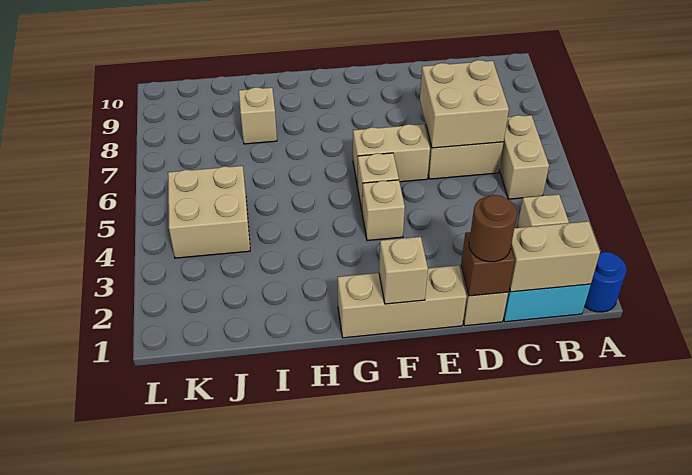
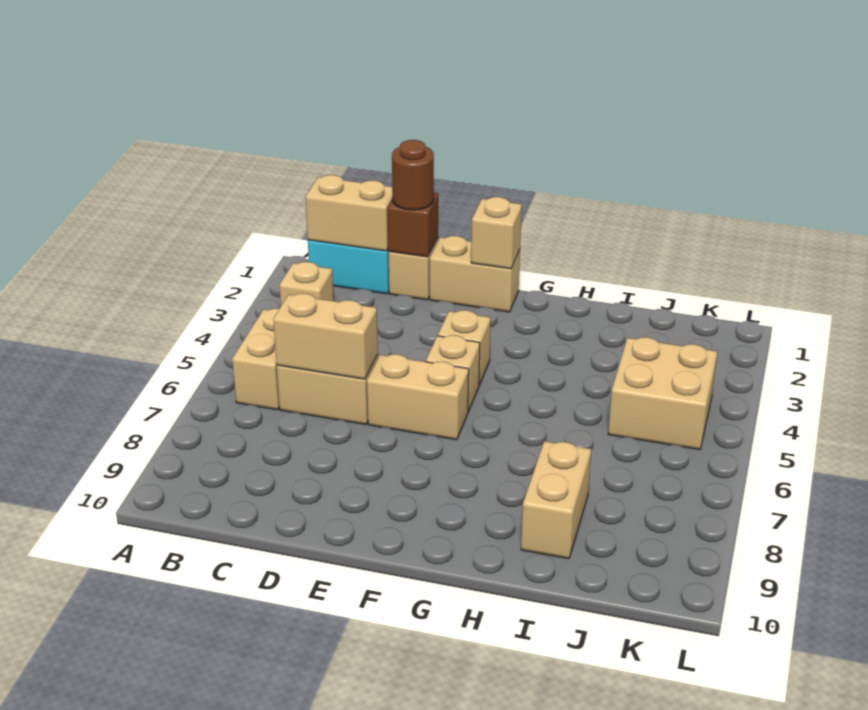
blue 1x1 round brick [585,252,626,312] -> none
tan 2x2 brick [420,60,509,148] -> tan 1x2 brick [273,294,378,379]
tan 1x3 brick [338,265,467,338] -> tan 1x2 brick [430,236,520,312]
tan 1x1 brick [239,87,277,144] -> tan 1x2 brick [521,441,591,559]

